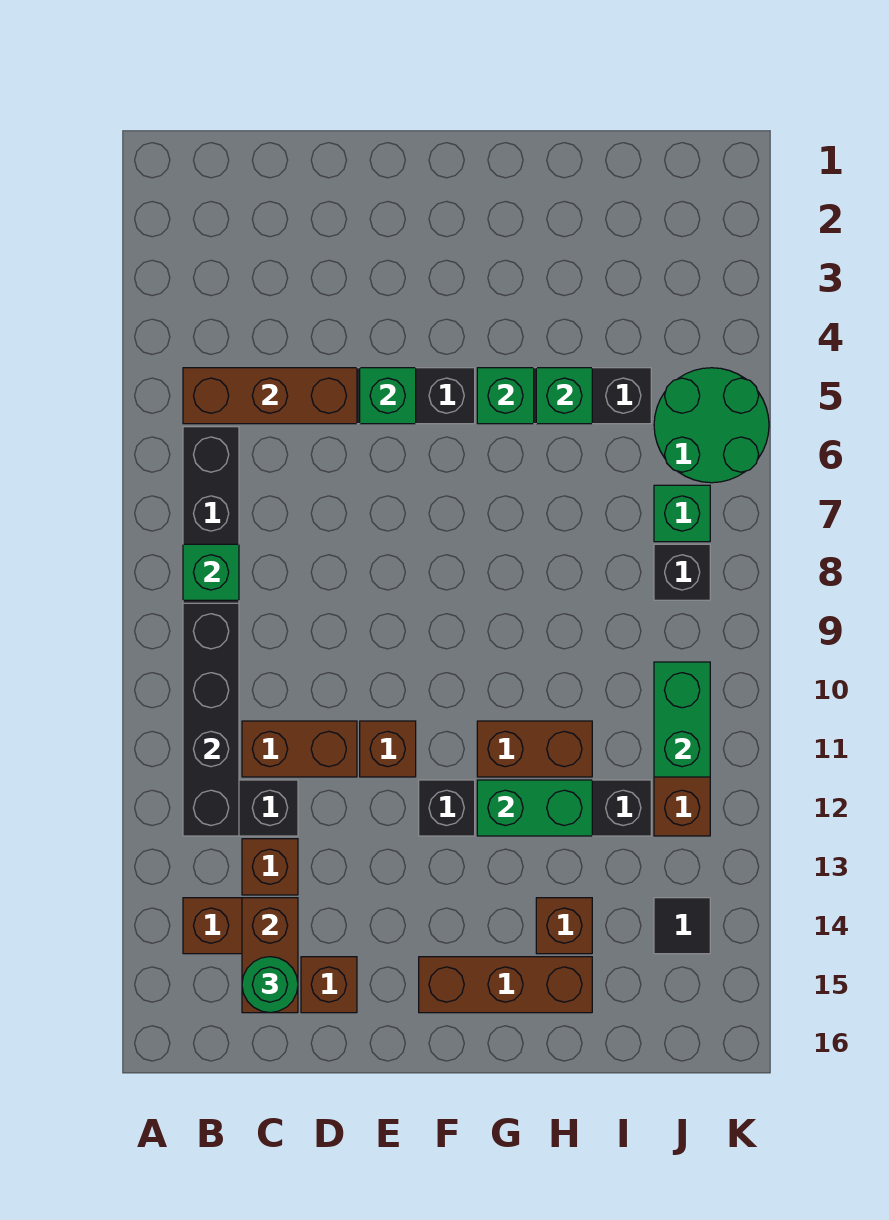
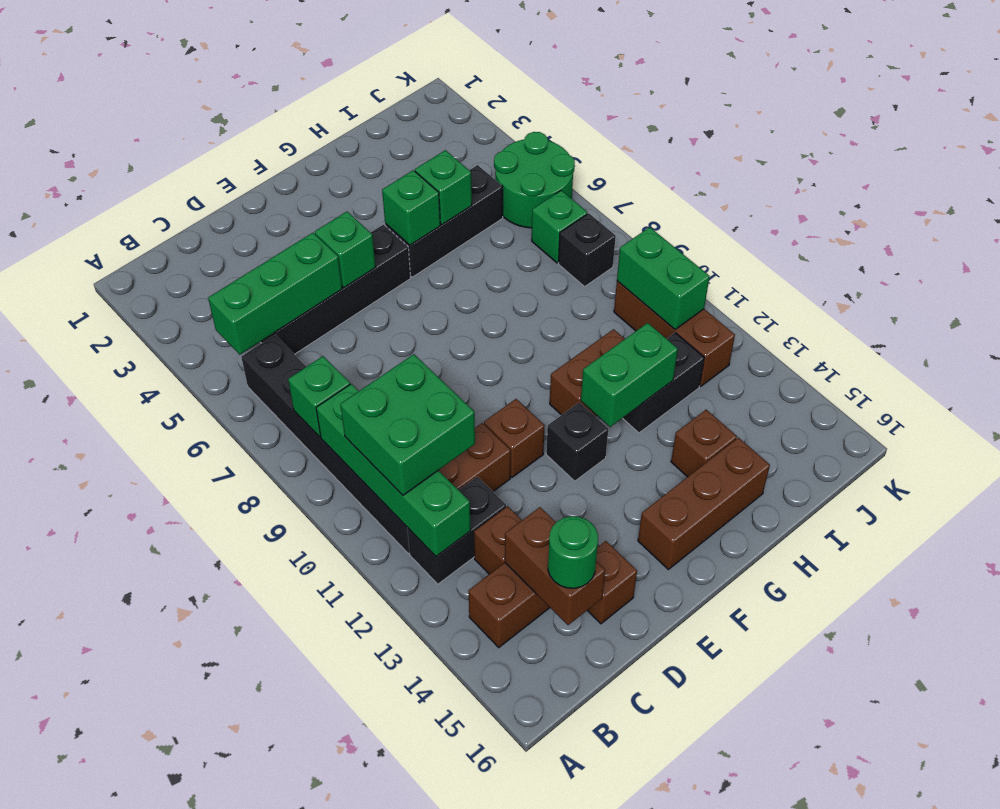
brown 1x3 brick [183,368,357,424] -> green 1x3 brick [208,233,342,355]
black 1x4 brick [183,603,239,836] -> green 1x4 brick [316,384,471,556]
none -> green 2x2 brick [340,354,475,495]
black 1x1 tile [654,898,710,954] -> none

